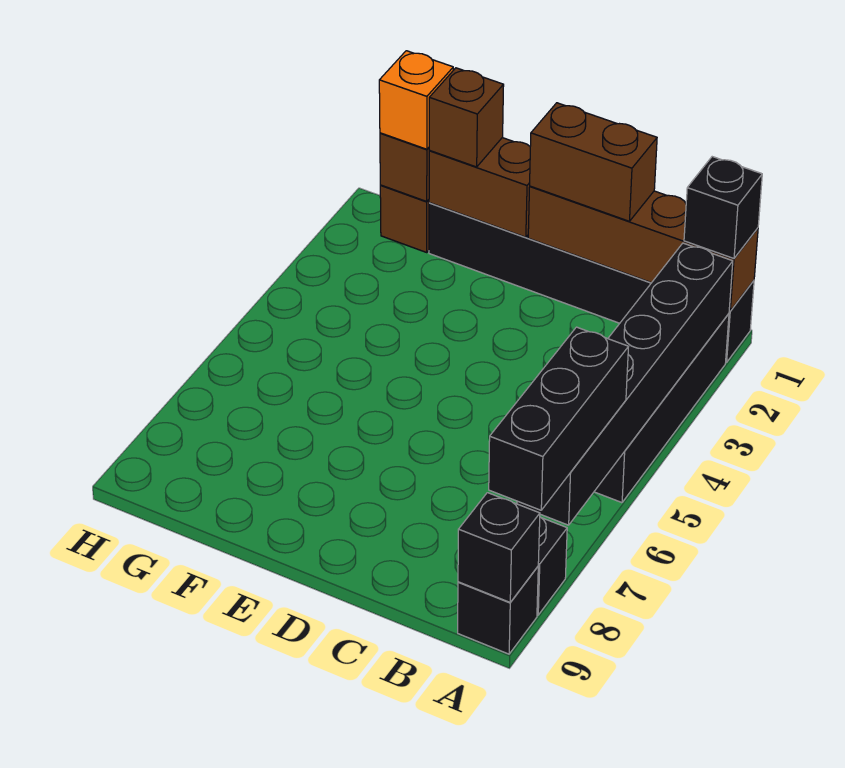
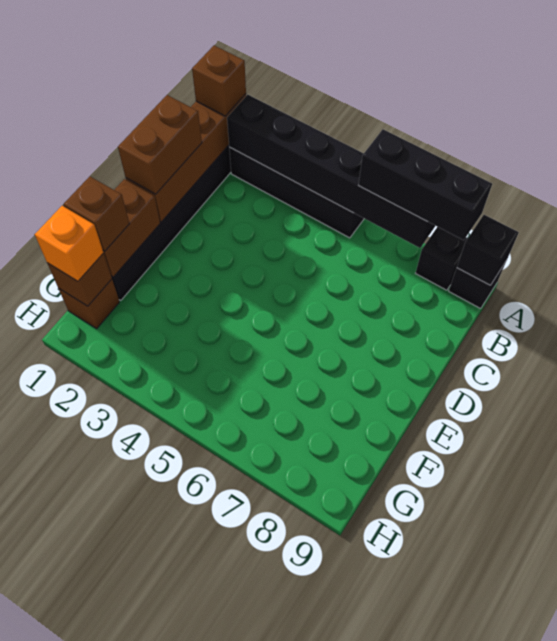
black 1x1 brick [684,157,762,258] -> brown 1x1 brick [192,46,246,116]

